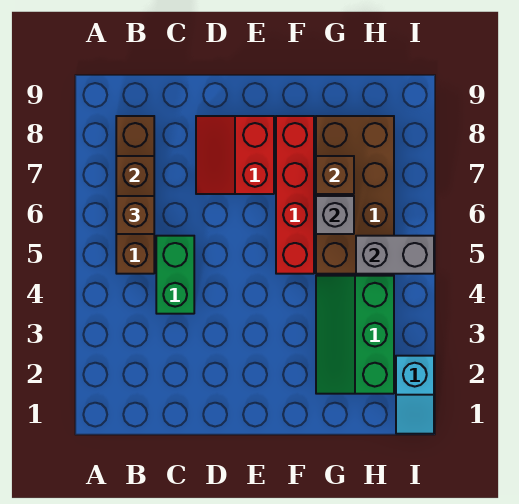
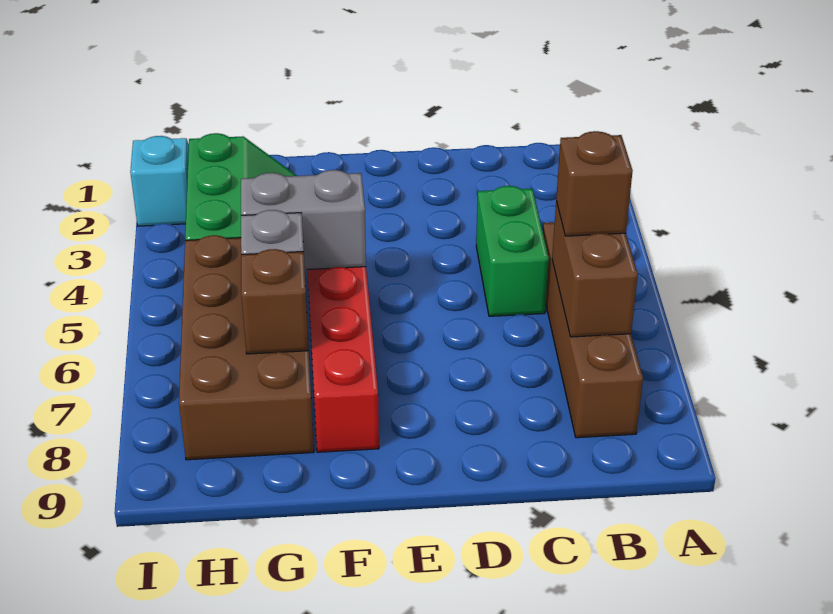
red 2x2 slope [196,116,274,194] -> none
grey 1x2 brick [356,236,434,274] -> grey 1x2 brick moved to [241,170,366,270]

